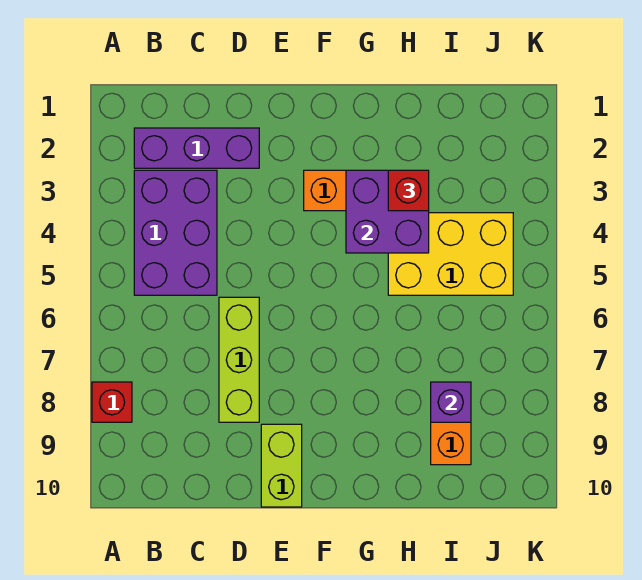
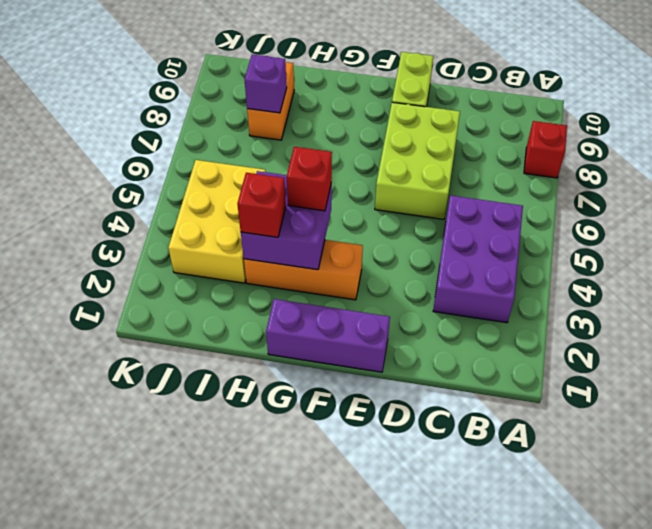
purple 1x3 brick [134,128,259,168] -> purple 1x3 brick moved to [266,299,390,372]
lime 1x3 brick [219,297,259,422] -> lime 2x3 brick [375,102,460,219]
none -> red 1x1 brick [287,147,332,211]
yellow 2x3 brick [388,213,513,295] -> yellow 2x3 brick turned to [168,160,265,283]

